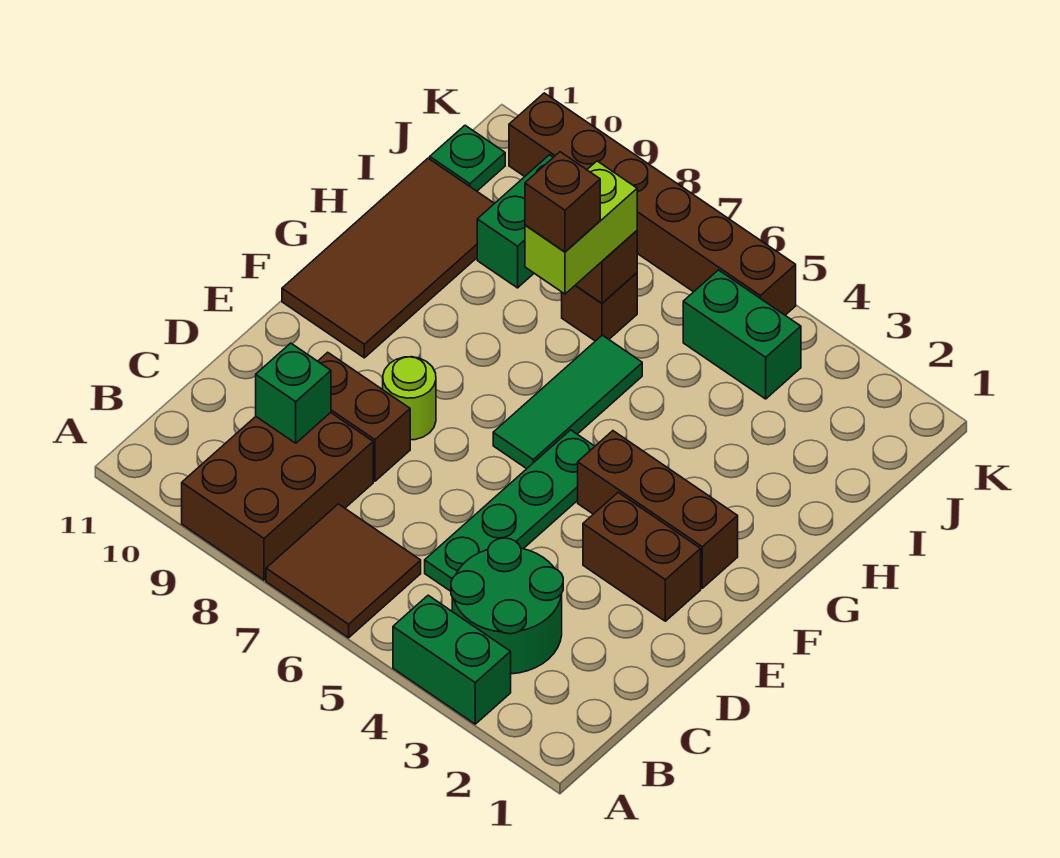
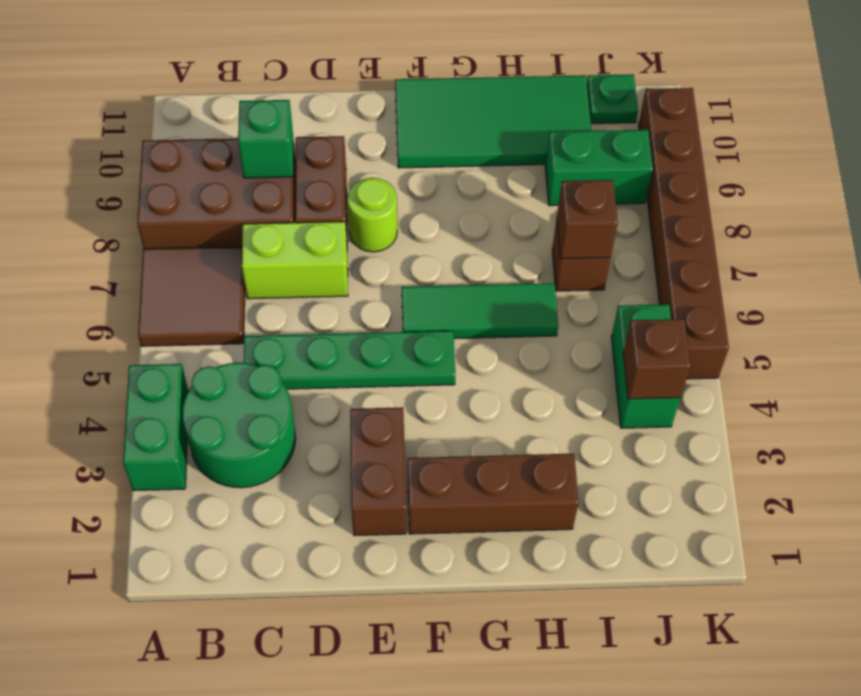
brown 1x3 brick [578,431,738,588] -> brown 1x3 brick turned to [408,454,579,534]
brown 2x4 tile [282,158,495,358] -> green 2x4 tile [395,75,591,168]
lime 1x2 brick [525,161,637,294] -> lime 1x2 brick moved to [242,222,348,299]
brown 1x1 brick [525,152,600,252] -> brown 1x1 brick moved to [623,319,690,399]

